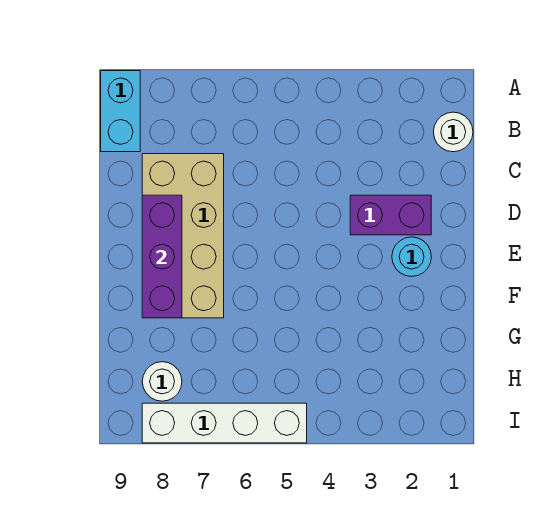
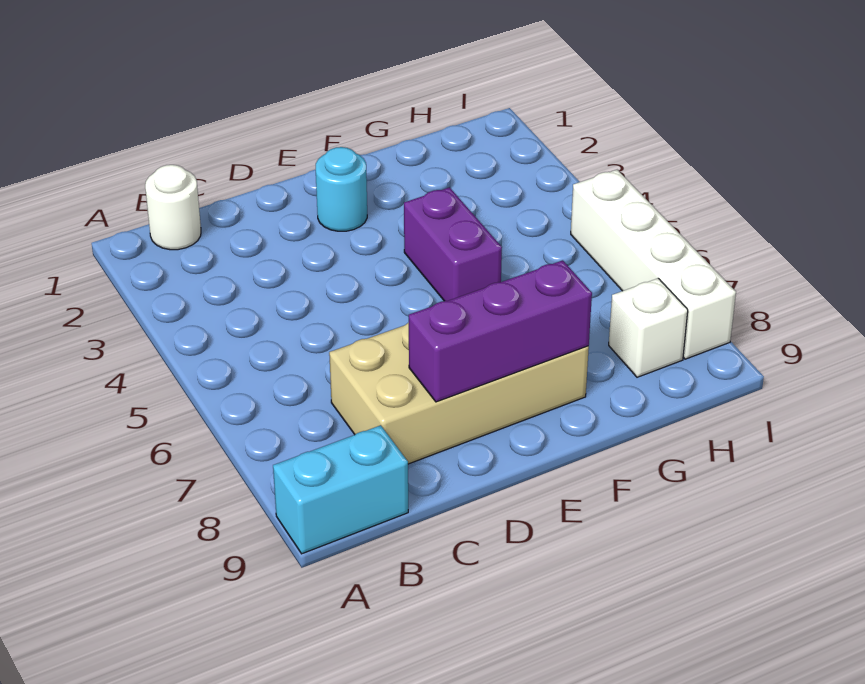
purple 1x2 brick [350,195,431,235] -> purple 1x2 brick moved to [404,187,502,301]
white 1x1 round brick [142,362,182,401] -> white 1x1 brick [609,278,688,377]

